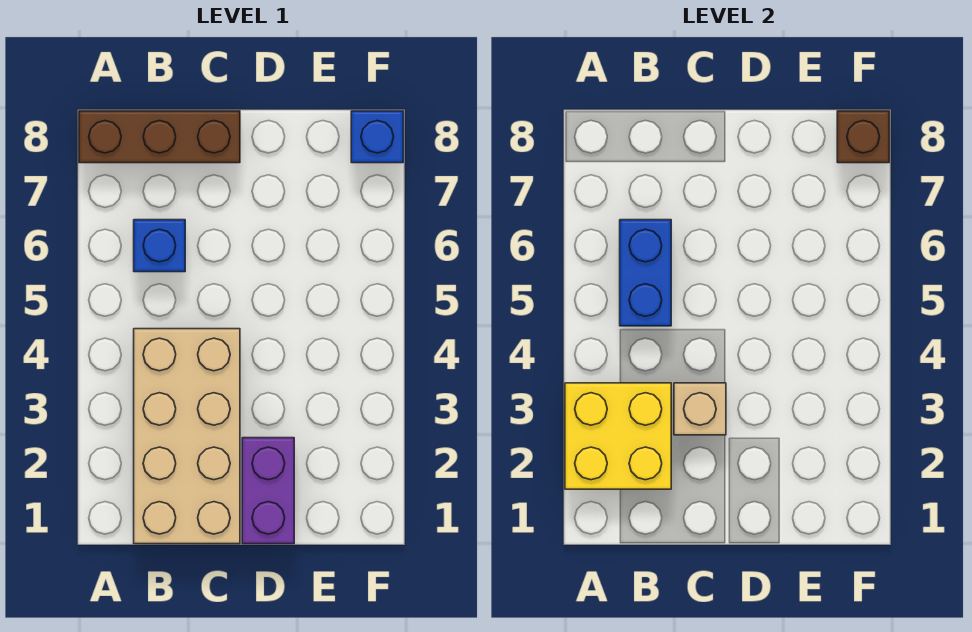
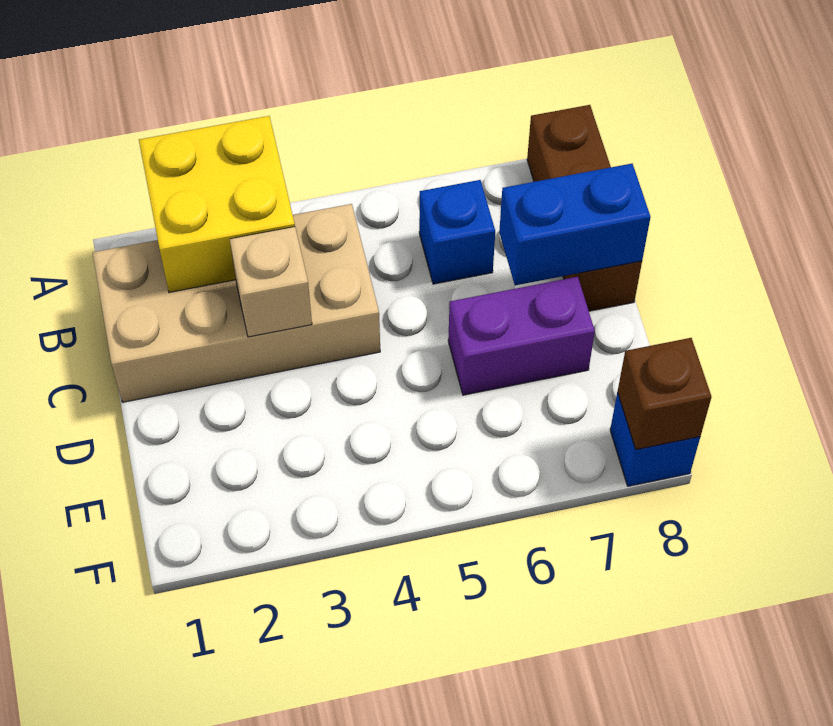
blue 1x2 brick [620,220,671,326] -> blue 1x2 brick moved to [499,164,650,285]
purple 1x2 brick [242,438,294,544] -> purple 1x2 brick moved to [448,277,595,395]

